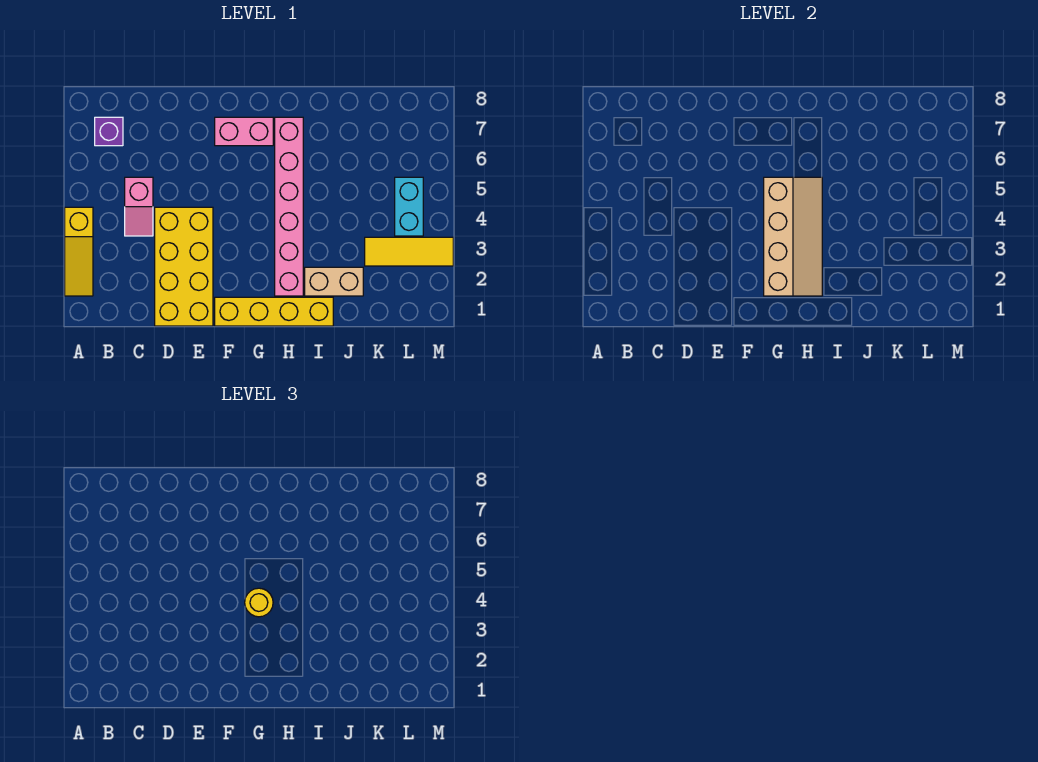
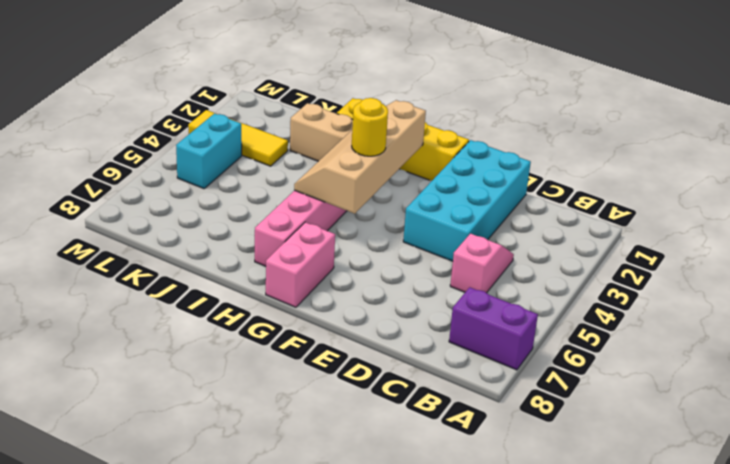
yellow 1x3 slope [65,207,93,296] -> none
purple 1x1 brick [95,117,123,146] -> purple 1x2 brick [449,287,538,370]
yellow 2x4 brick [155,207,213,326] -> cyan 2x4 brick [403,140,531,261]
pink 1x2 brick [215,117,273,146] -> pink 1x2 brick turned to [266,222,335,307]

